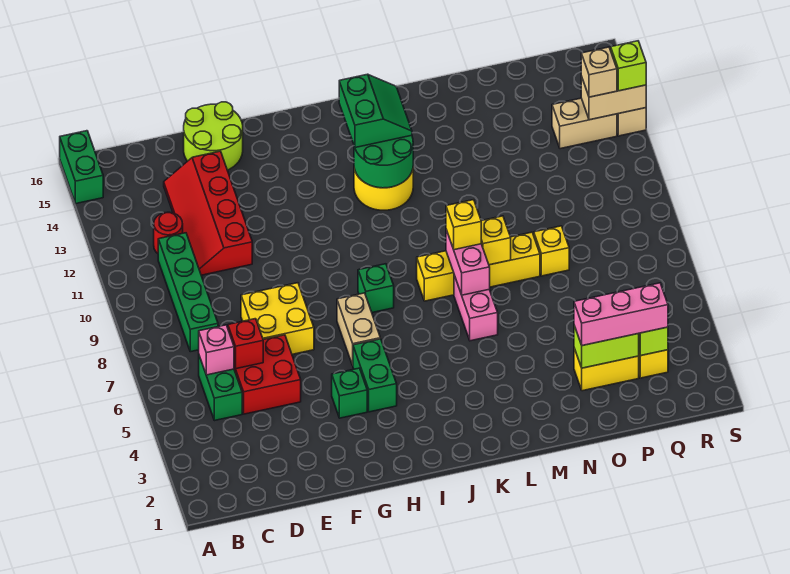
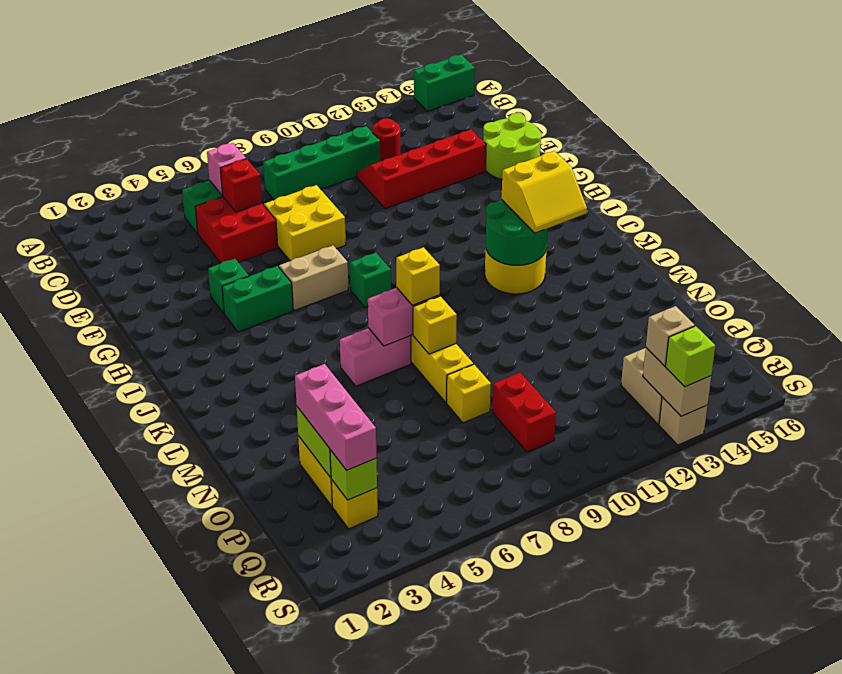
green 2x2 slope [339,74,412,148] -> yellow 2x2 slope [502,151,587,233]
none -> red 1x2 brick [492,373,556,452]

